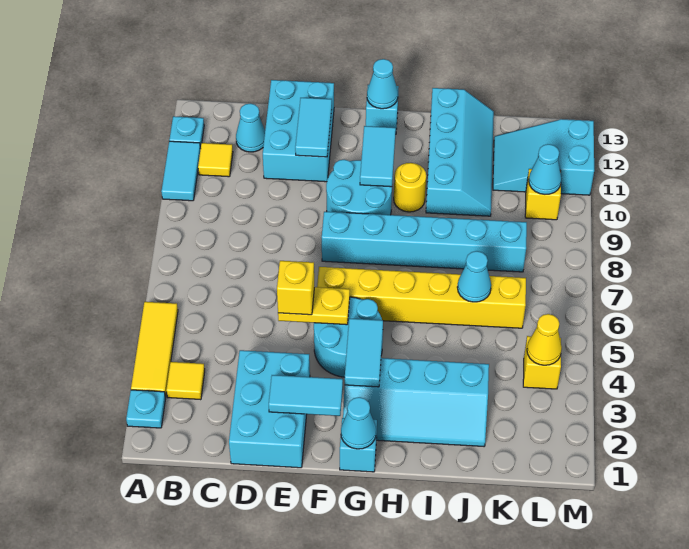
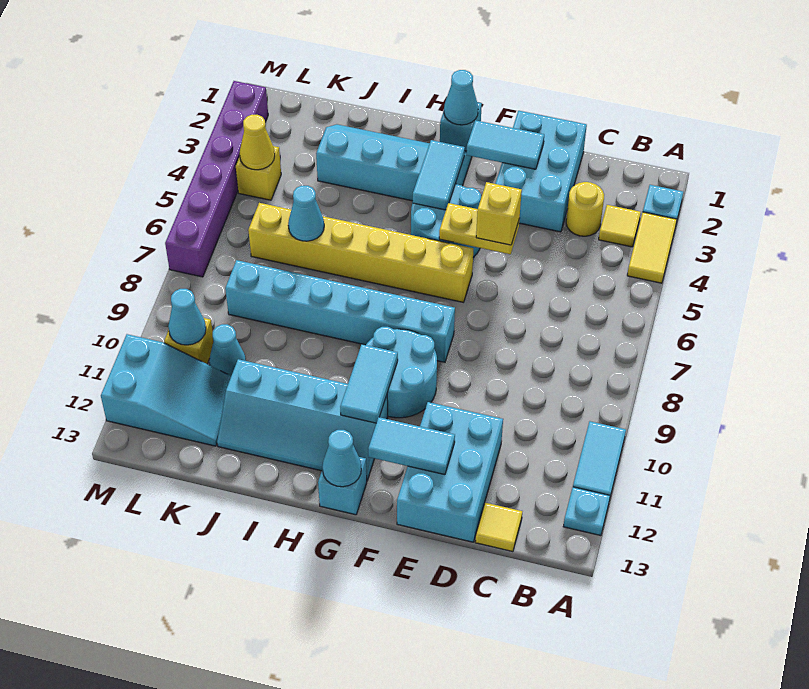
yellow 1x3 tile [131,302,178,397] -> yellow 1x2 tile [627,212,677,283]
yellow 1x1 tile [198,143,233,177] -> yellow 1x1 tile moved to [475,503,522,552]
cyan 1x1 cone [236,103,265,152] -> cyan 1x1 cone moved to [209,324,246,376]
cyan 1x2 tile [295,98,332,157] -> cyan 1x2 tile turned to [368,417,455,475]
yellow 1x1 round brick [394,163,426,212] -> yellow 1x1 round brick moved to [566,182,604,236]
cyan 2x4 slope [426,88,494,216] -> cyan 2x4 slope turned to [217,359,388,480]
none -> purple 1x6 brick [165,81,268,277]

